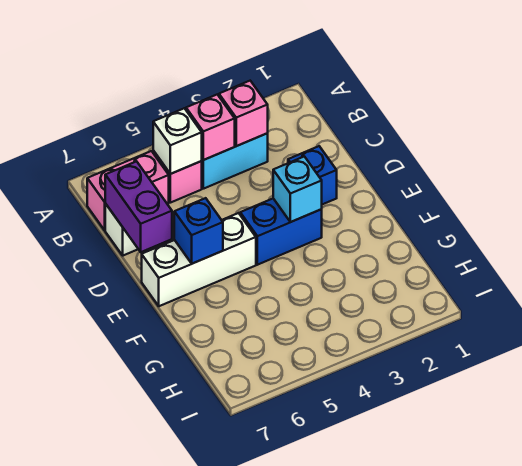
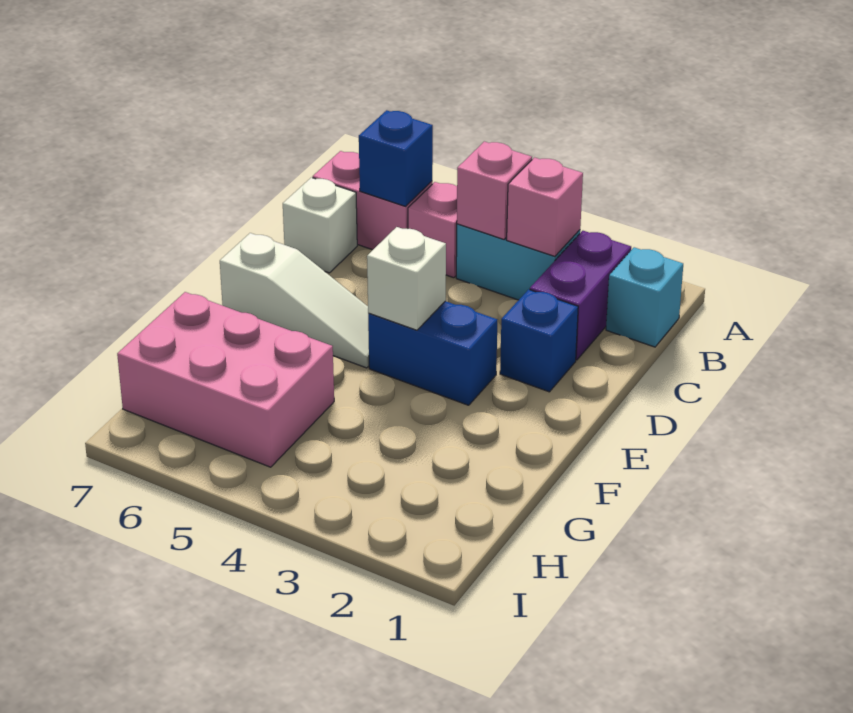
white 1x1 brick [153,108,202,174] -> white 1x1 brick moved to [367,227,446,330]
purple 1x2 brick [105,161,172,252] -> purple 1x2 brick moved to [530,231,631,360]
cyan 1x1 brick [273,156,322,222] -> cyan 1x1 brick moved to [606,247,683,347]
white 1x3 brick [142,213,256,306] -> white 1x3 slope [220,233,369,368]
blue 1x1 brick [174,198,223,264] -> blue 1x1 brick moved to [359,110,433,206]
none -> pink 2x3 brick [117,292,334,467]

